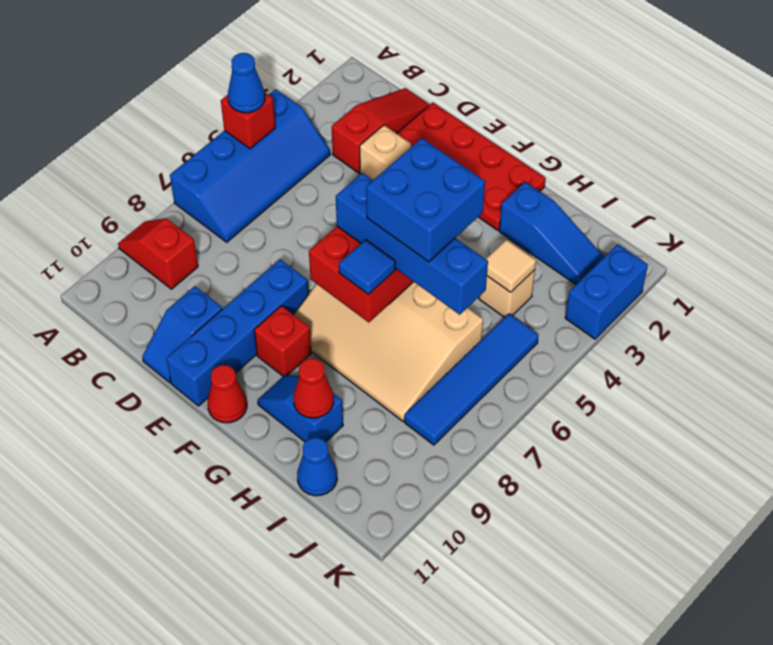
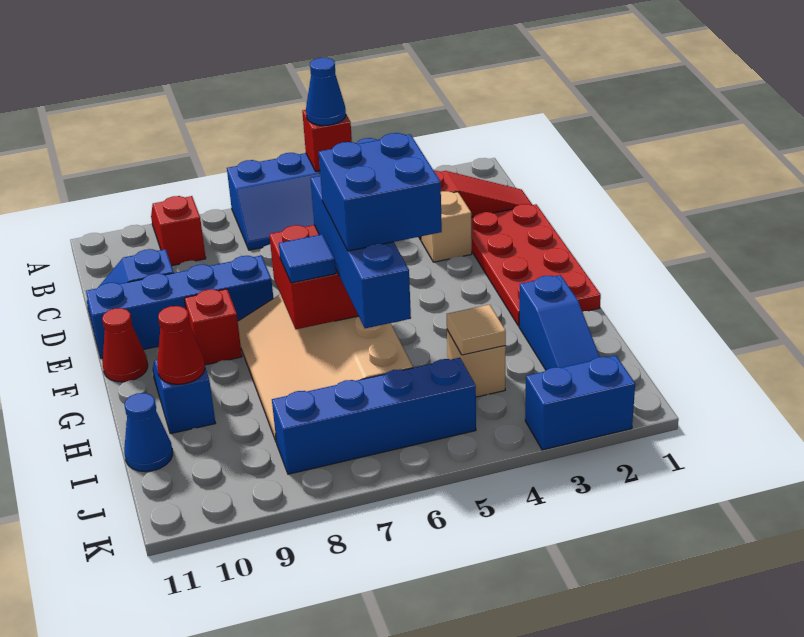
blue 1x4 tile [404,314,539,445] -> blue 1x4 brick [272,358,476,474]

